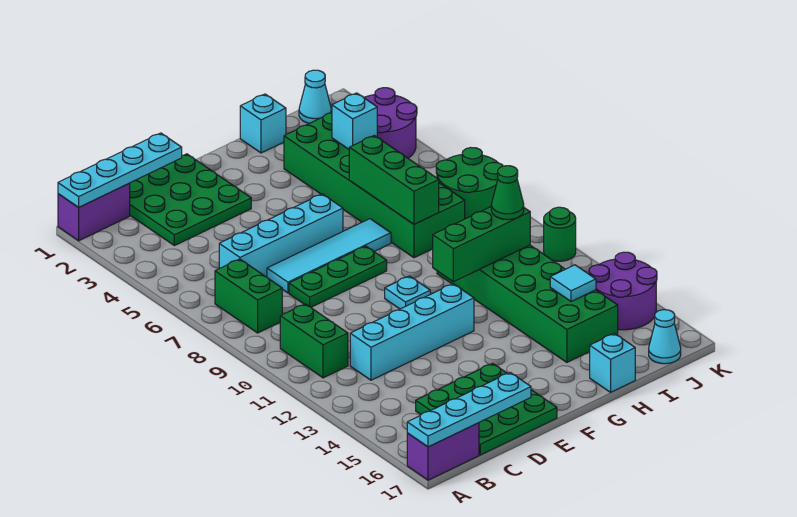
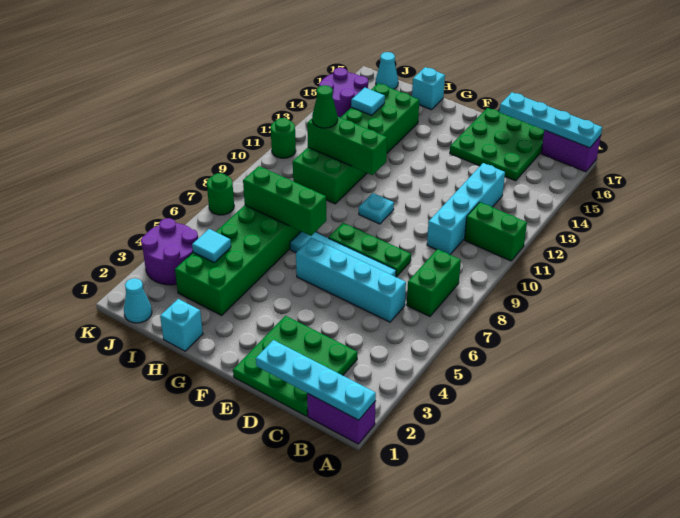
green 1x2 brick [280,304,348,378] -> green 1x2 brick turned to [465,202,527,261]
cyan 1x4 brick [350,284,474,380] -> cyan 1x4 brick turned to [427,163,505,254]
green 1x3 brick [349,135,439,224] -> green 1x3 brick turned to [243,166,326,236]
cyan 1x1 brick [332,93,377,149] -> cyan 1x1 tile [192,229,231,262]
green 2x2 round brick [436,148,503,219] -> green 1x1 round brick [207,173,234,215]

